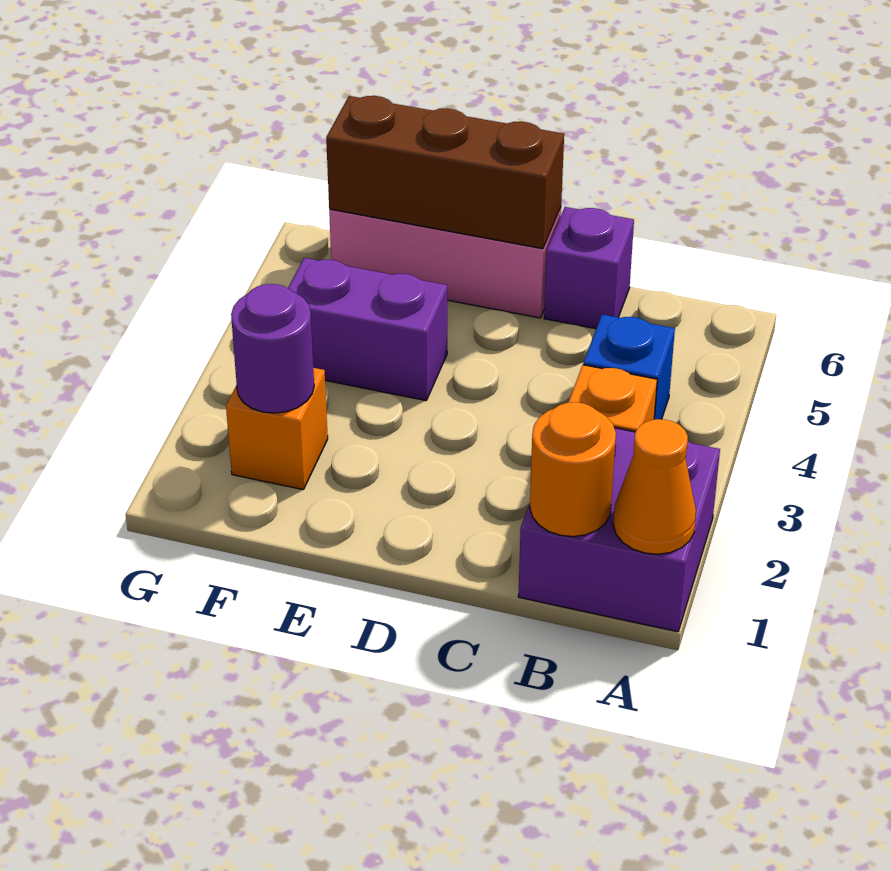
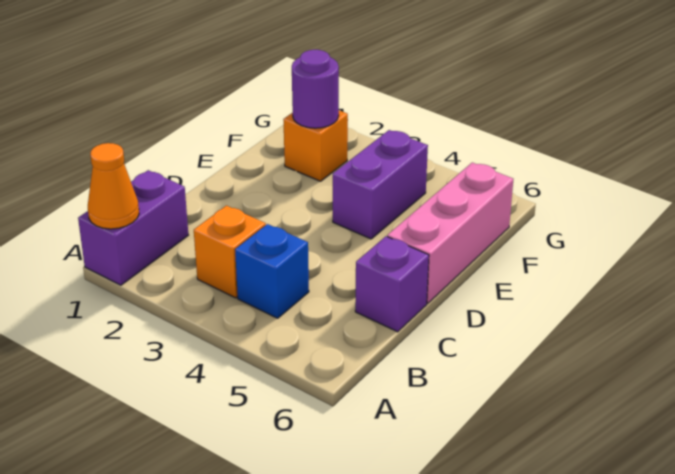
purple 2x2 brick [518,428,720,632] -> purple 1x2 brick [78,170,188,285]
orange 1x1 round brick [530,402,616,537] -> none
brown 1x3 brick [326,96,564,249] -> none

